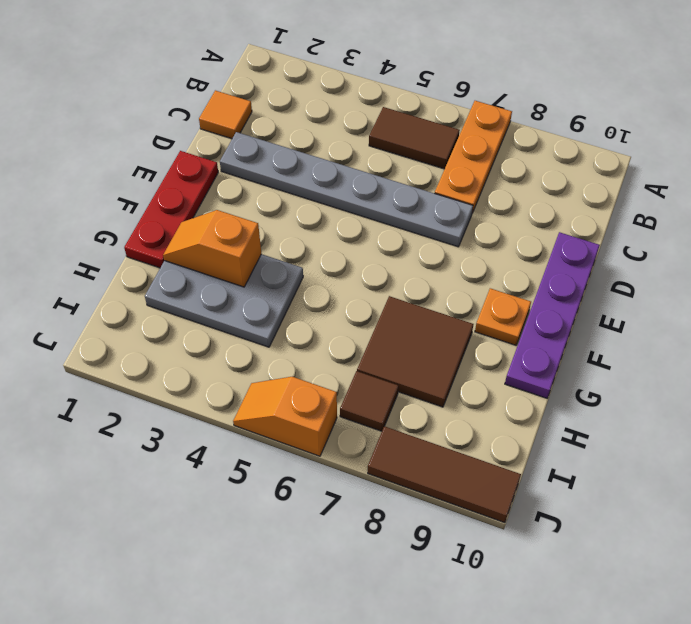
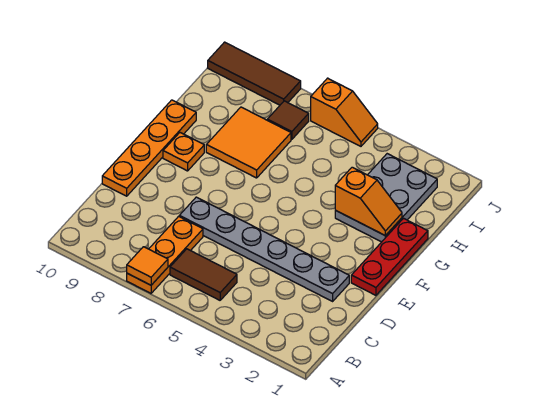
orange 1x1 tile [199,90,252,139] -> orange 1x1 tile moved to [127,247,168,285]
purple 1x4 plate [505,232,600,398] -> orange 1x4 plate [102,100,196,196]
grey 2x3 plate [145,254,303,347] -> grey 2x3 plate turned to [335,154,437,242]
brown 2x2 tile [357,296,473,407] -> orange 2x2 tile [206,107,291,178]

